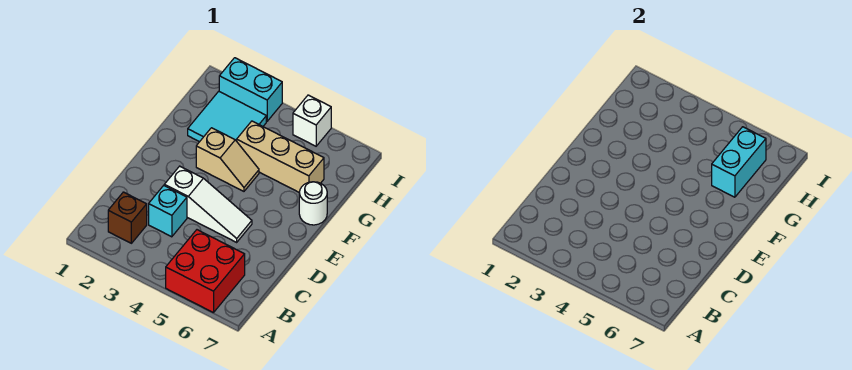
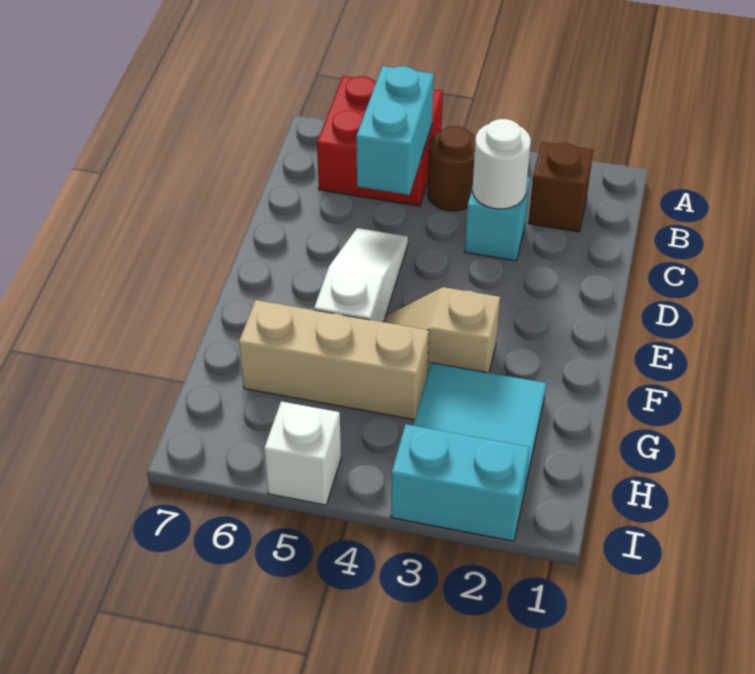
none -> brown 1x1 round brick [427,126,476,211]
white 1x3 slope [164,166,252,242] -> white 1x3 slope turned to [314,228,408,322]
white 1x1 round brick [299,182,327,225] -> white 1x1 round brick moved to [472,119,531,209]
cyan 1x2 brick [712,127,766,197] -> cyan 1x2 brick moved to [356,66,434,195]

